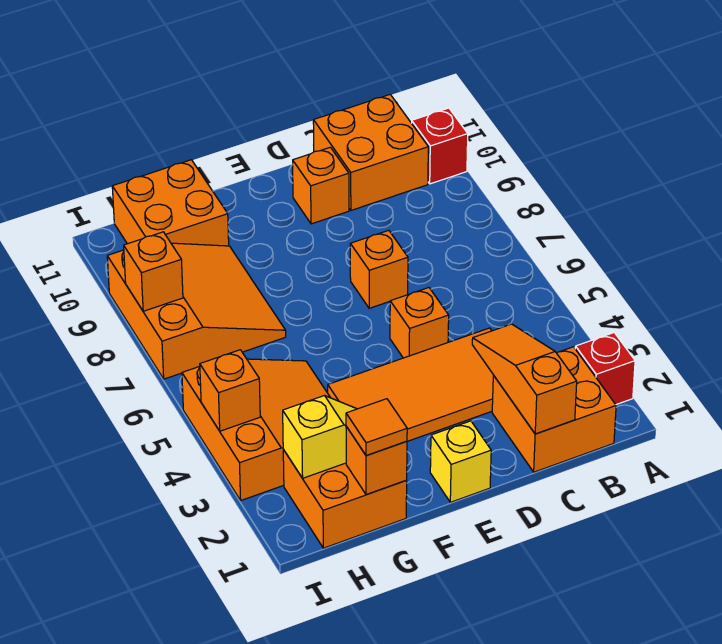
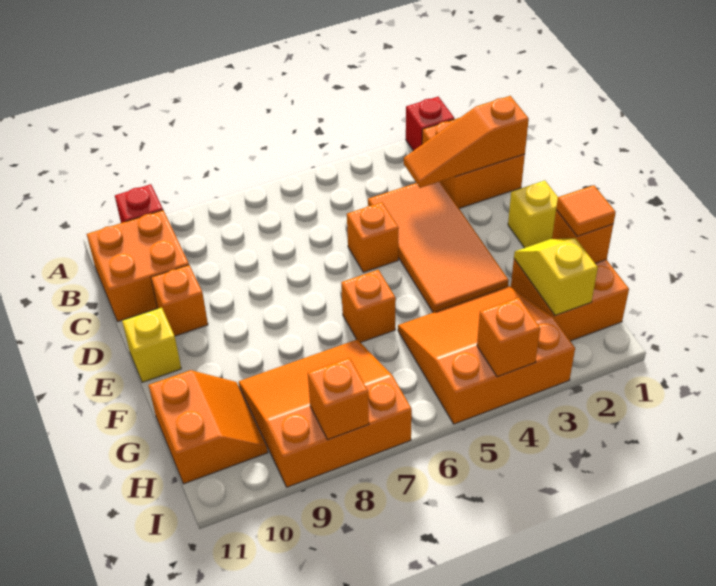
orange 1x1 brick [350,230,408,308] -> orange 1x1 brick moved to [341,270,396,343]
none -> yellow 1x1 brick [122,308,181,382]
orange 2x2 brick [112,160,229,246] -> orange 2x2 slope [148,370,268,484]

